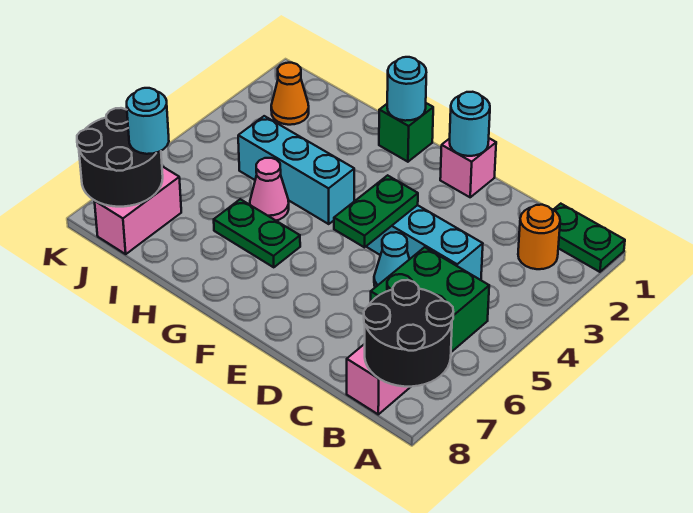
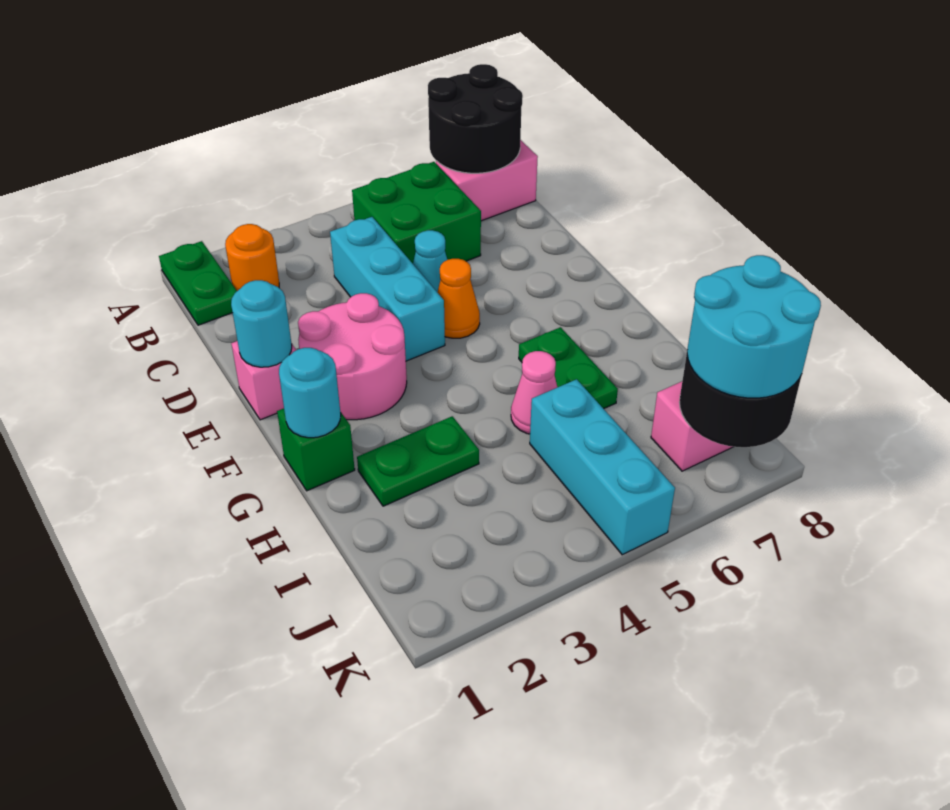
none -> pink 2x2 round brick [298,293,407,420]
green 1x2 plate [334,175,418,247] -> green 1x2 plate moved to [357,416,479,506]
cyan 1x3 brick [238,116,354,224] -> cyan 1x3 brick moved to [530,379,675,555]
orange 1x1 cone [271,63,309,125] -> orange 1x1 cone moved to [437,259,480,338]
cyan 1x1 round brick [127,88,169,154] -> cyan 2x2 round brick [687,255,821,398]

